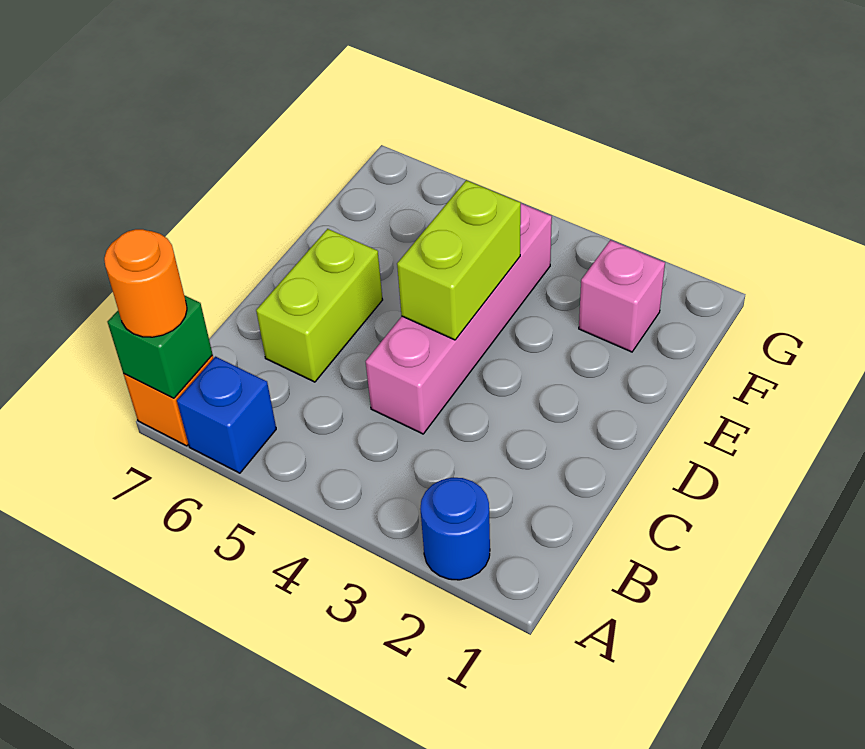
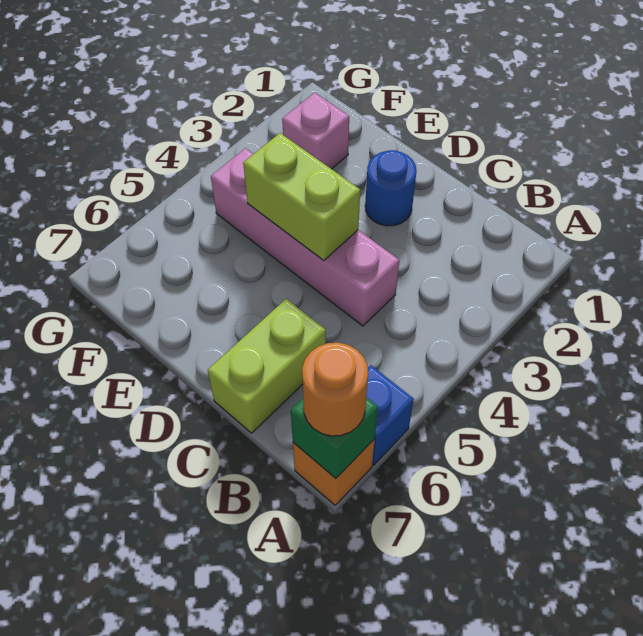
blue 1x1 round brick [420,478,490,580] -> blue 1x1 round brick moved to [365,150,417,226]
lime 1x2 brick [256,229,383,382] -> lime 1x2 brick turned to [208,299,326,433]

